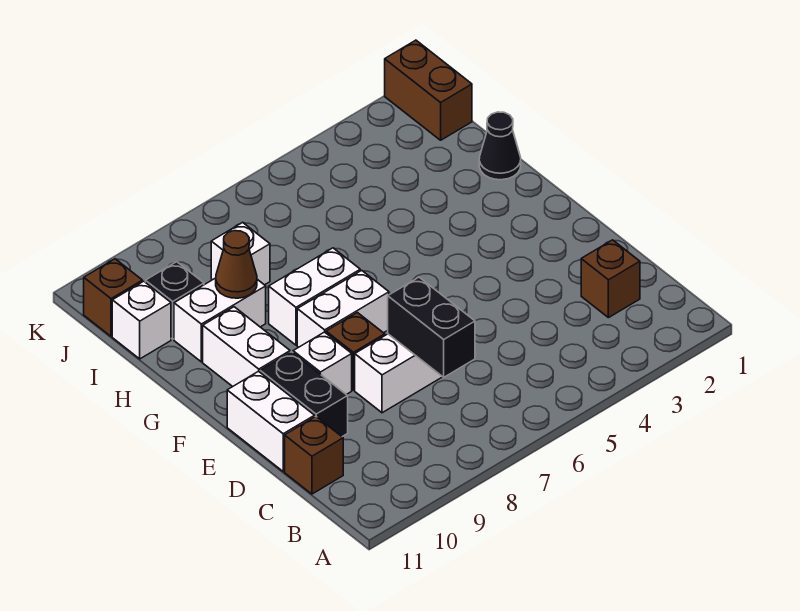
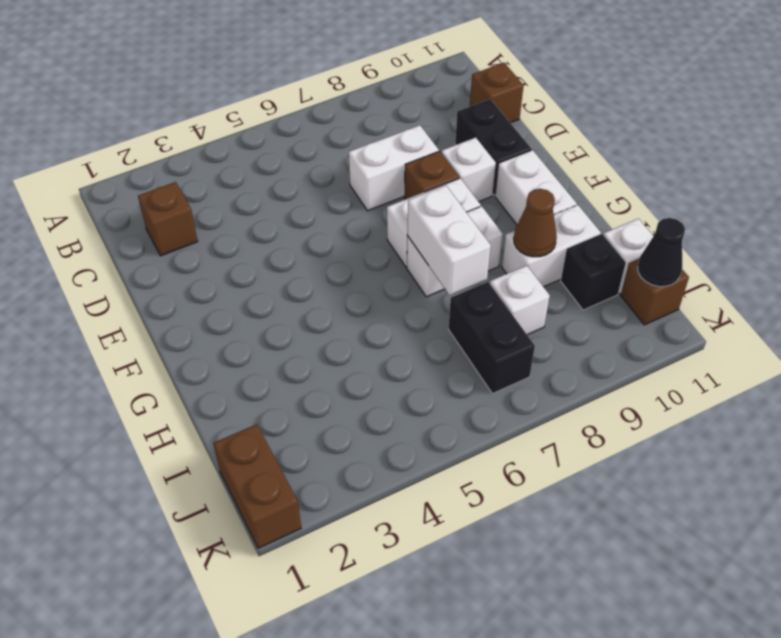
black 1x2 brick [388,277,475,377] -> black 1x2 brick moved to [448,282,535,394]
white 1x2 brick [227,371,315,471] -> white 1x2 brick moved to [407,185,491,295]
black 1x1 cone [479,112,521,180] -> black 1x1 cone moved to [637,218,685,287]

